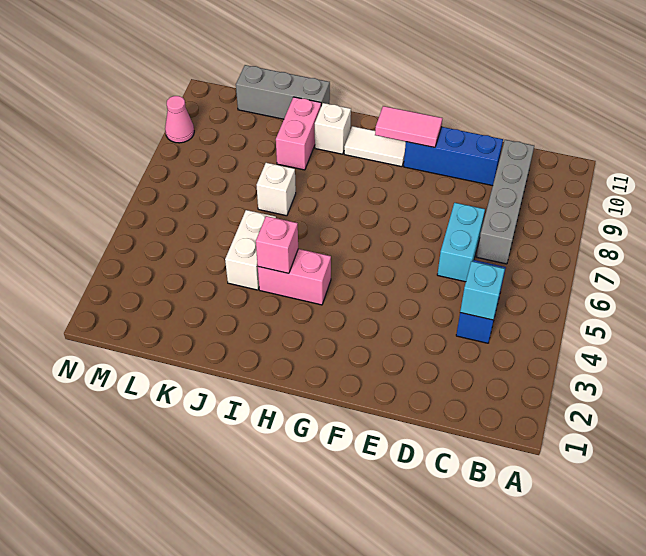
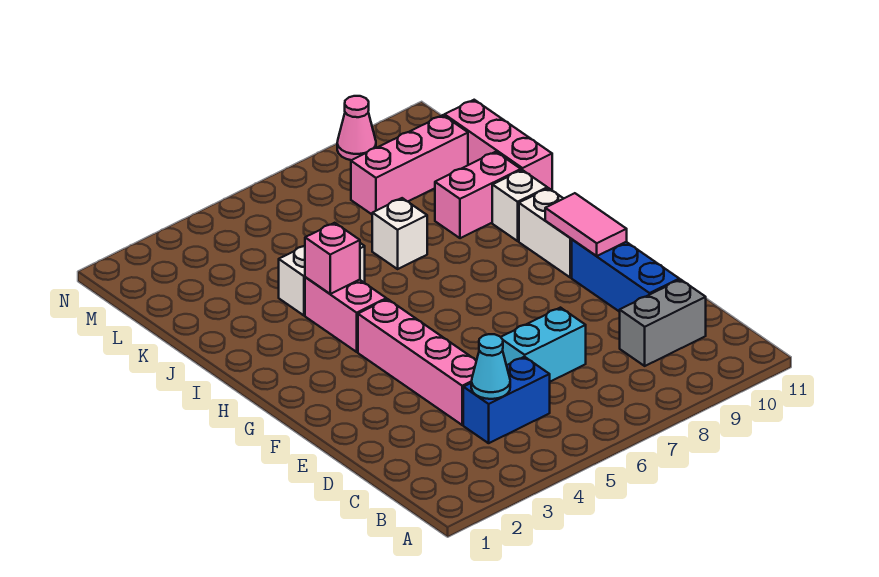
cyan 1x1 brick [460,261,505,320] -> cyan 1x1 cone [471,334,510,399]
grey 1x4 brick [476,140,534,264] -> grey 1x2 brick [620,280,706,366]
none -> pink 1x4 brick [358,299,477,425]
white 1x2 tile [344,126,406,167] -> white 1x2 brick [519,188,572,278]
grey 1x3 brick [236,65,330,119] -> pink 1x3 brick [445,100,552,190]
none -> pink 1x3 brick [351,115,468,214]

